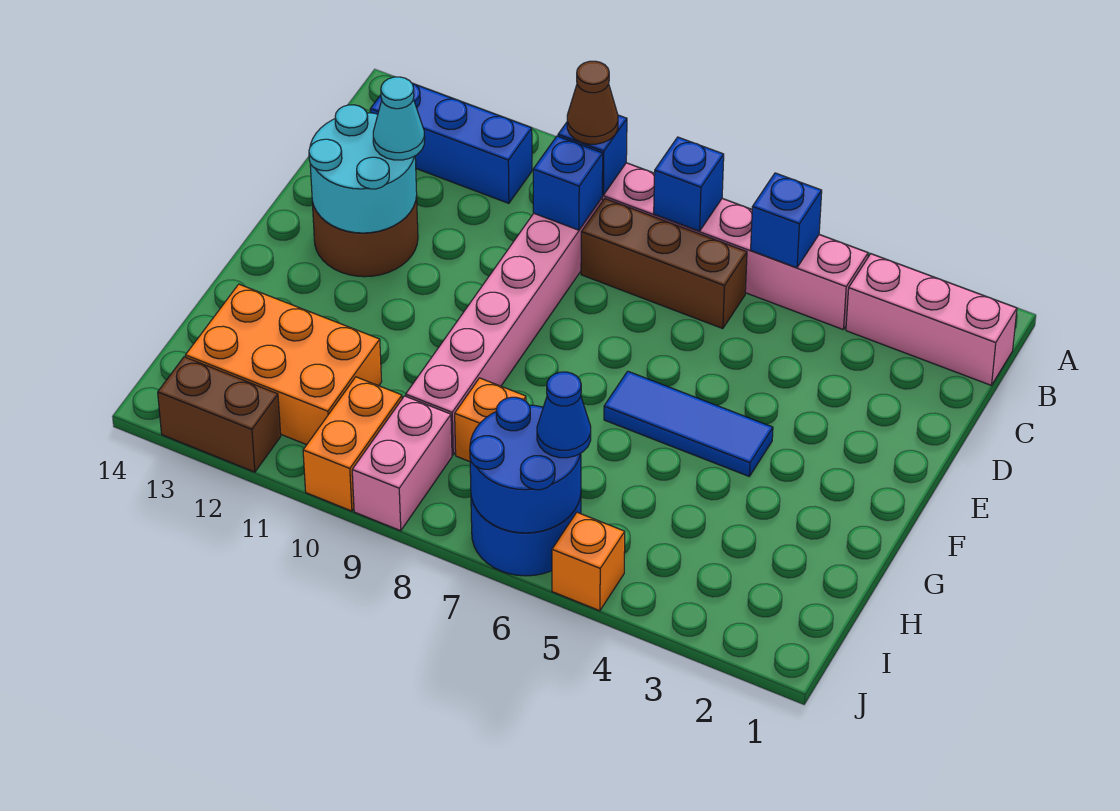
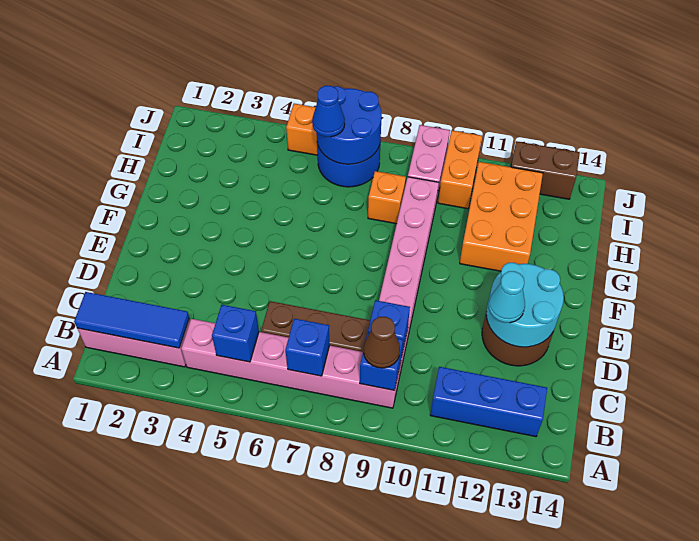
blue 1x3 tile [604,371,773,476] -> blue 1x3 tile moved to [74,292,189,348]
orange 2x3 brick [185,284,382,445] -> orange 2x3 brick turned to [460,162,543,271]

